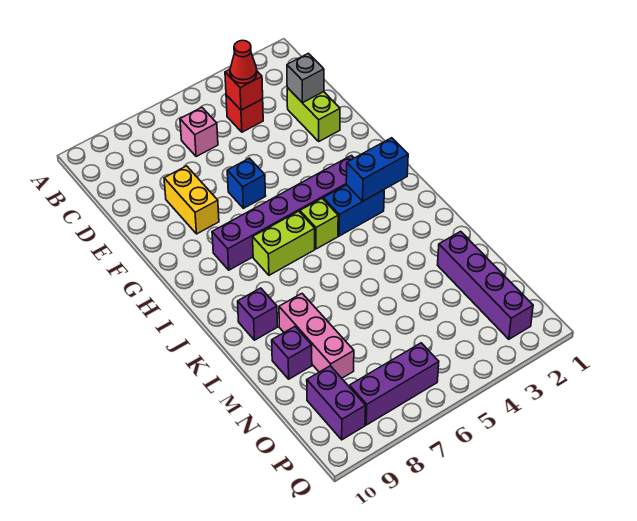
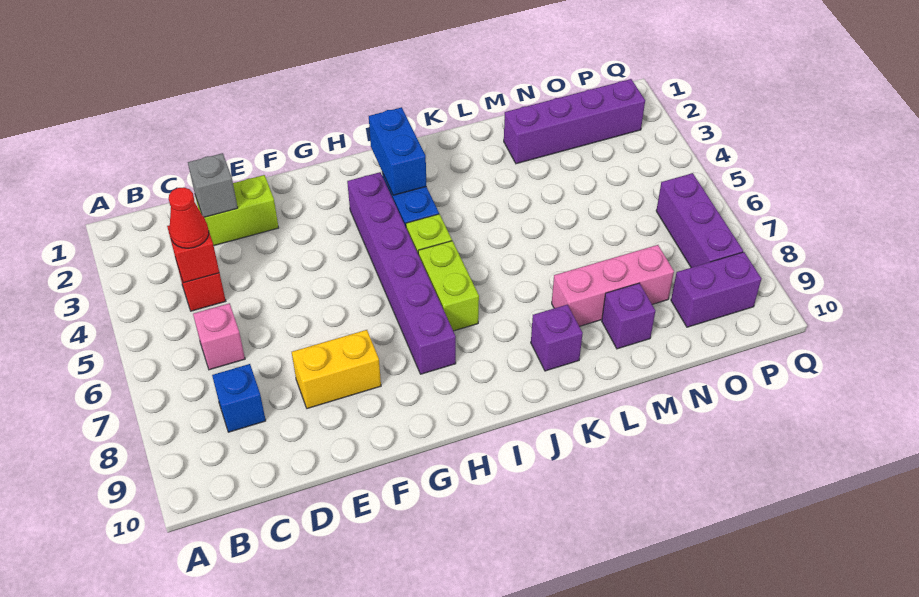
blue 1x1 brick [227,158,266,208] -> blue 1x1 brick moved to [212,364,266,432]

